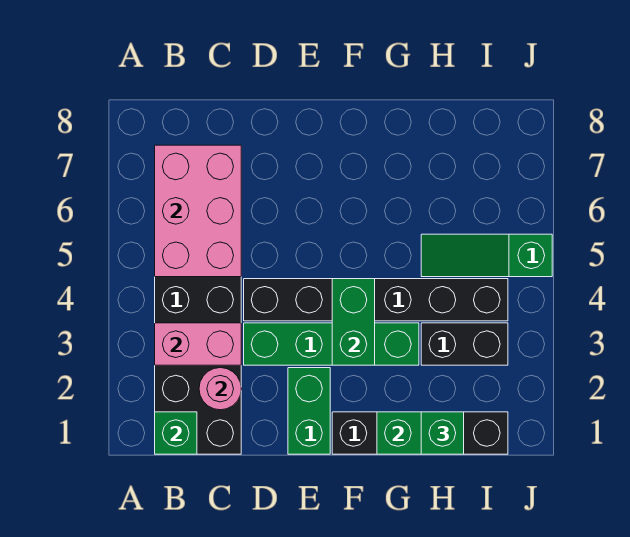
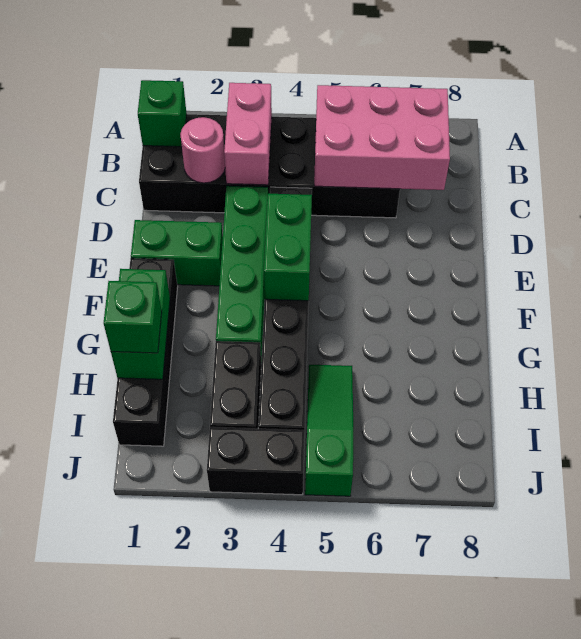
green 1x2 brick [332,279,375,365] -> green 1x2 brick turned to [264,194,312,301]
none -> black 1x2 brick [207,427,305,495]

